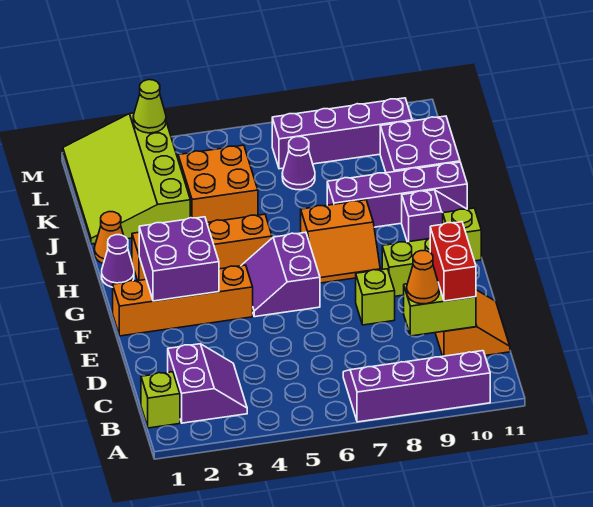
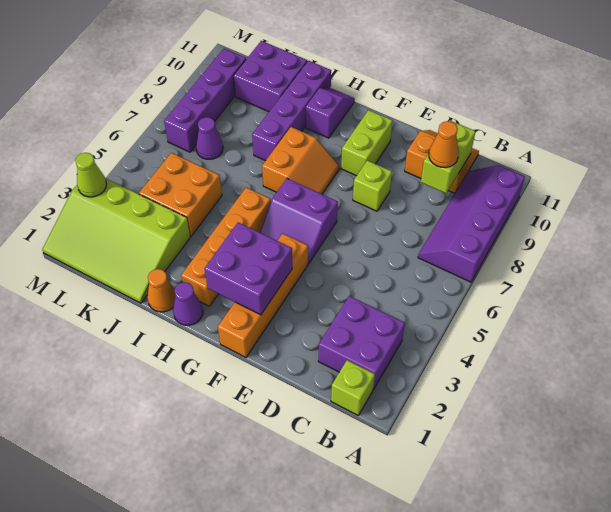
purple 2x2 slope [168,344,247,423] -> purple 2x2 brick [318,296,405,389]
red 1x2 brick [430,222,476,301] -> none
lime 1x1 brick [443,208,481,261] -> none

